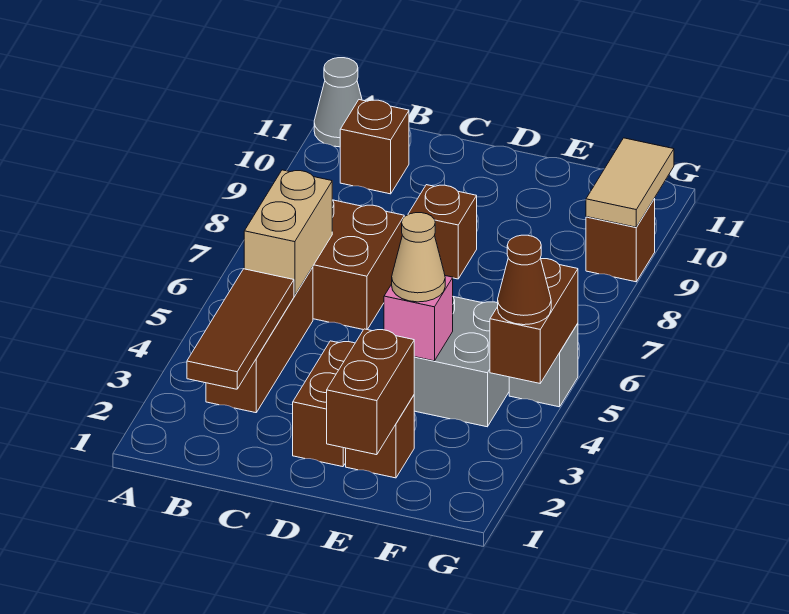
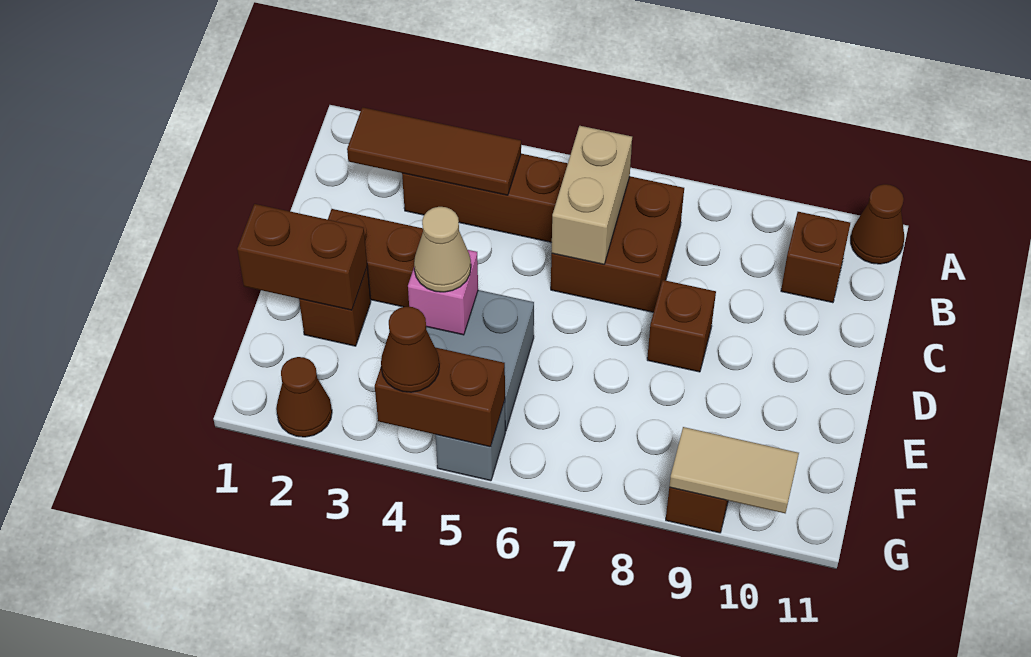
grey 1x1 cone [314,58,362,147] -> brown 1x1 cone [851,184,904,264]
tan 1x2 brick [244,170,332,296] -> tan 1x2 brick turned to [552,126,632,264]
none -> brown 1x1 cone [276,357,332,437]

